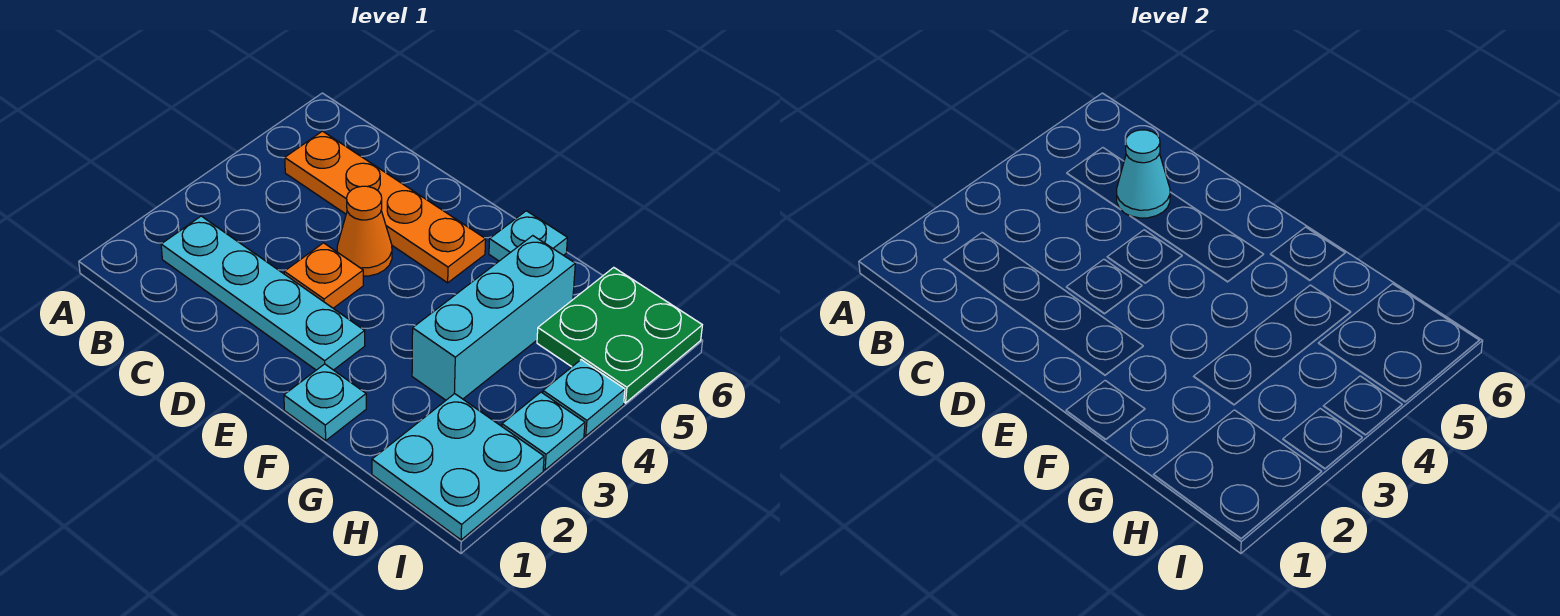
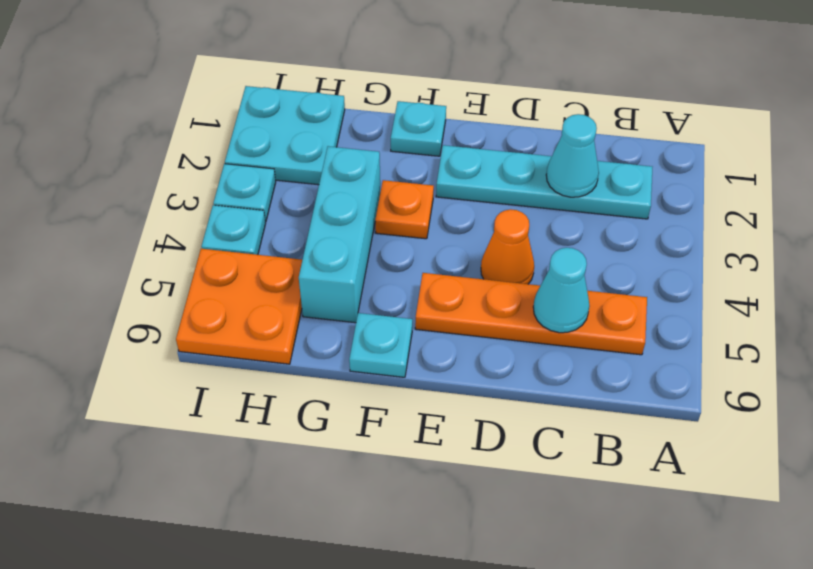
none -> cyan 1x1 cone [546,114,599,197]
orange 1x1 plate [284,243,363,308] -> orange 1x1 plate moved to [375,180,434,239]
green 2x2 plate [537,267,702,403] -> orange 2x2 plate [176,249,302,364]

